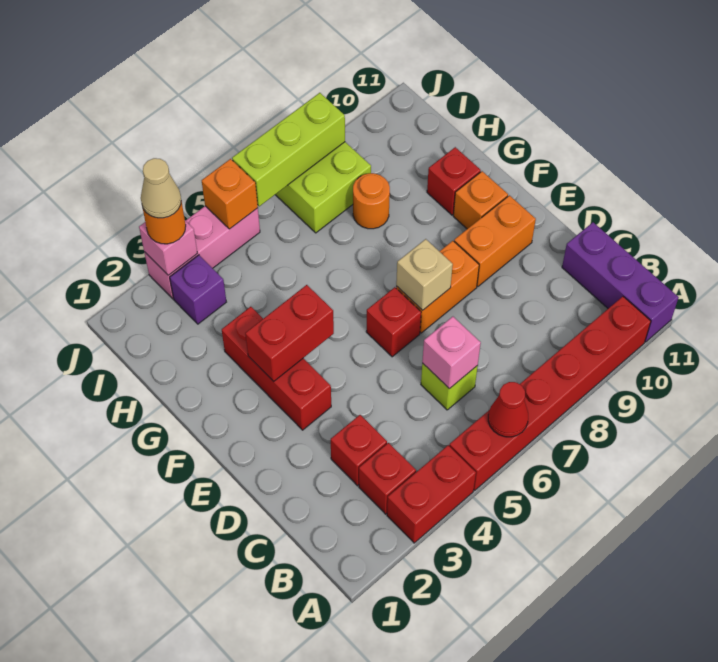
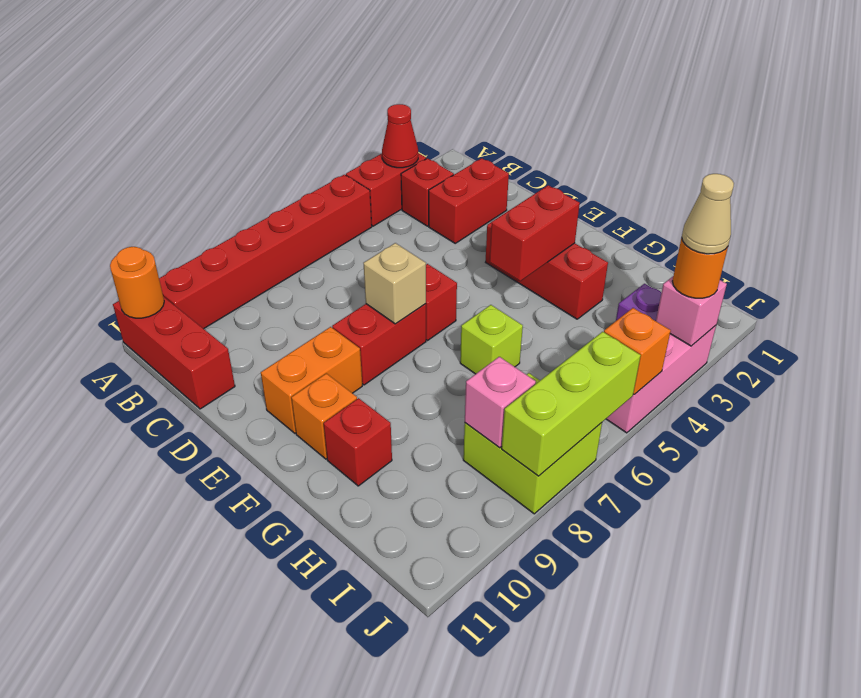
red 1x1 cone [488,382,528,437] -> red 1x1 cone moved to [382,104,418,168]
purple 1x3 brick [562,222,679,342] -> red 1x3 brick [113,297,235,409]
red 1x1 brick [331,415,387,486] -> red 1x2 brick [429,158,509,243]
lime 1x1 brick [421,363,478,410] -> lime 1x1 brick moved to [460,305,523,374]
pink 1x1 brick [422,317,481,389] -> pink 1x1 brick moved to [465,357,536,448]
orange 1x2 brick [396,241,479,333] -> red 1x2 brick [332,304,426,385]
orange 1x1 round brick [353,173,390,229] -> orange 1x1 round brick moved to [110,247,164,318]

